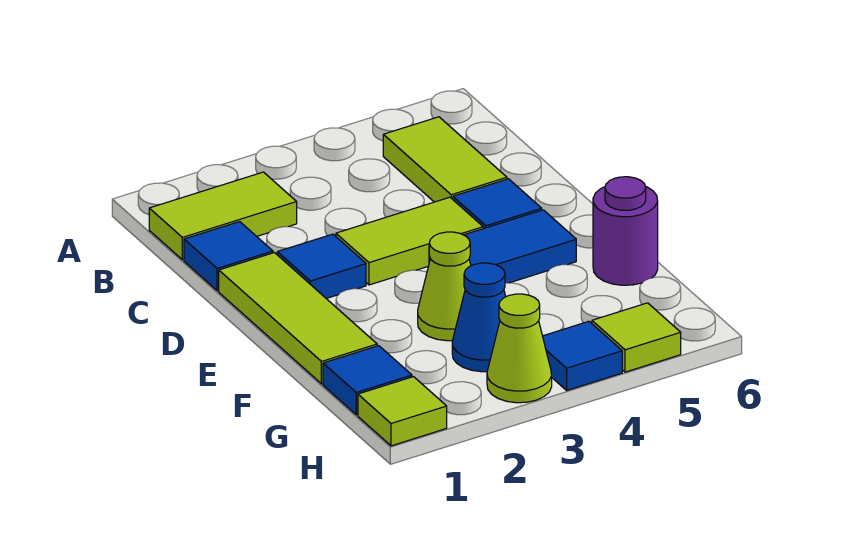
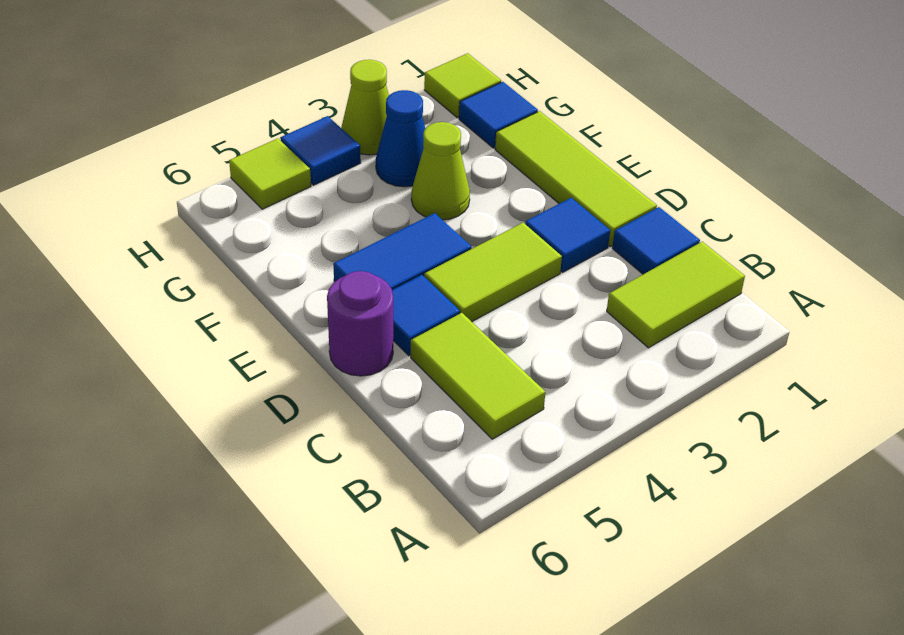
purple 1x1 round brick [593,177,658,285] -> purple 1x1 round brick moved to [327,271,393,376]

